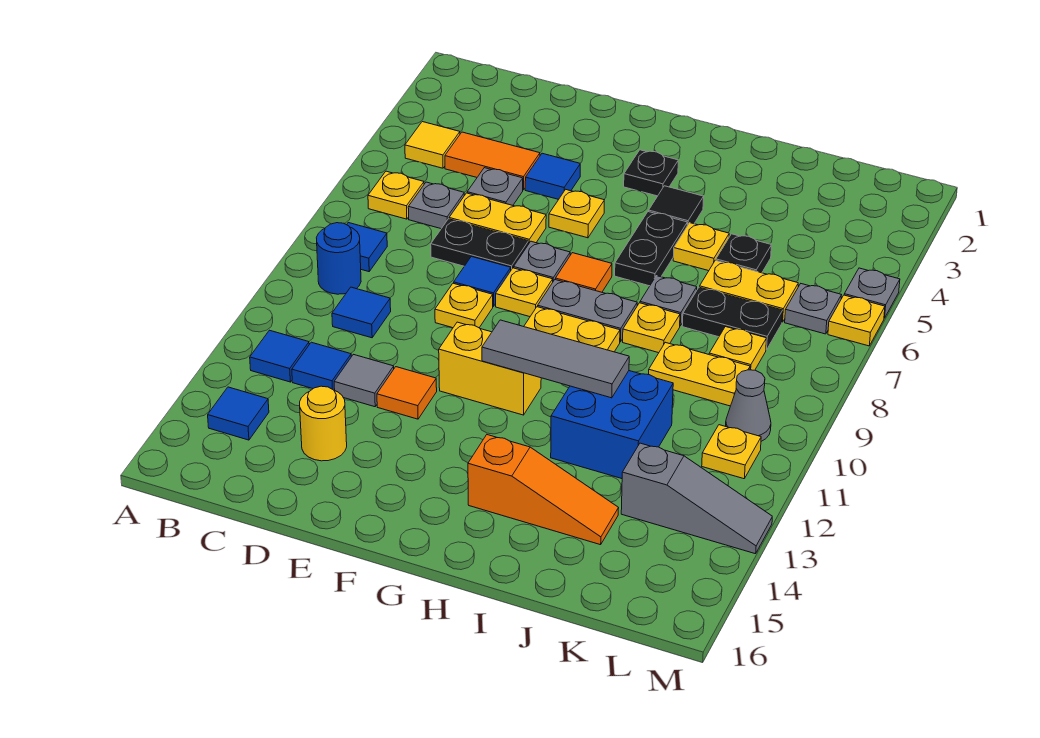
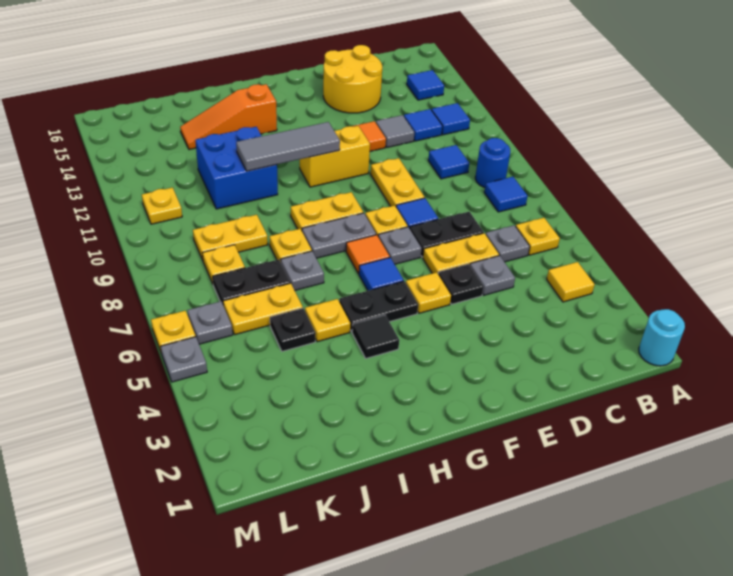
none -> cyan 1x1 round brick [639,309,685,366]
orange 1x2 tile [445,132,540,190] -> none
yellow 1x1 round brick [300,386,347,461] -> yellow 2x2 round brick [323,45,382,113]
blue 1x1 tile [525,153,580,199] -> blue 1x1 tile moved to [359,258,404,291]
yellow 1x1 plate [435,283,493,328] -> yellow 1x2 plate [370,158,425,206]
black 1x1 plate [624,150,678,196] -> black 1x1 plate moved to [438,264,483,304]
black 1x2 plate [615,212,687,286] -> black 1x2 plate turned to [339,281,418,332]
grey 1x3 slope [621,443,772,554] -> none
grey 1x1 cone [726,370,771,441] -> none

